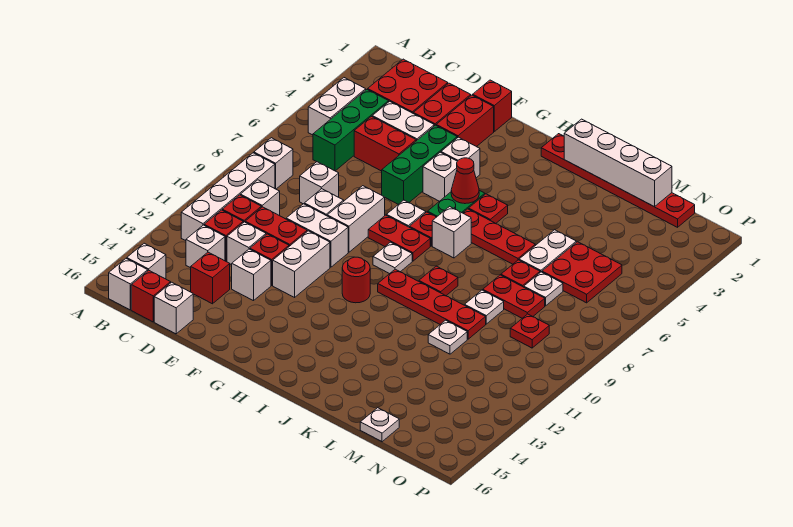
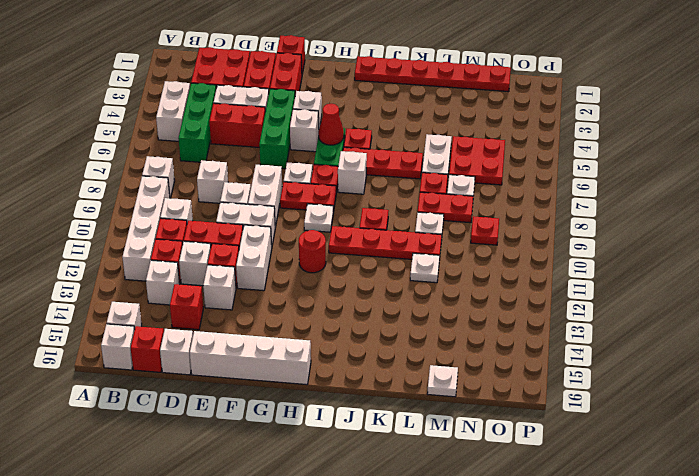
white 1x4 brick [564,119,672,207] -> white 1x4 brick moved to [190,331,311,385]

